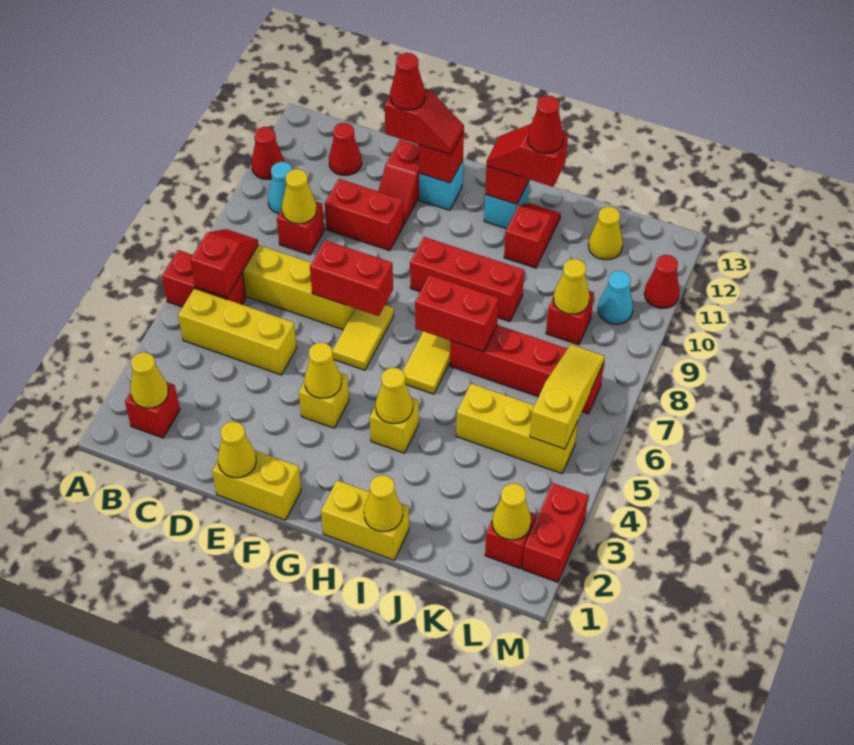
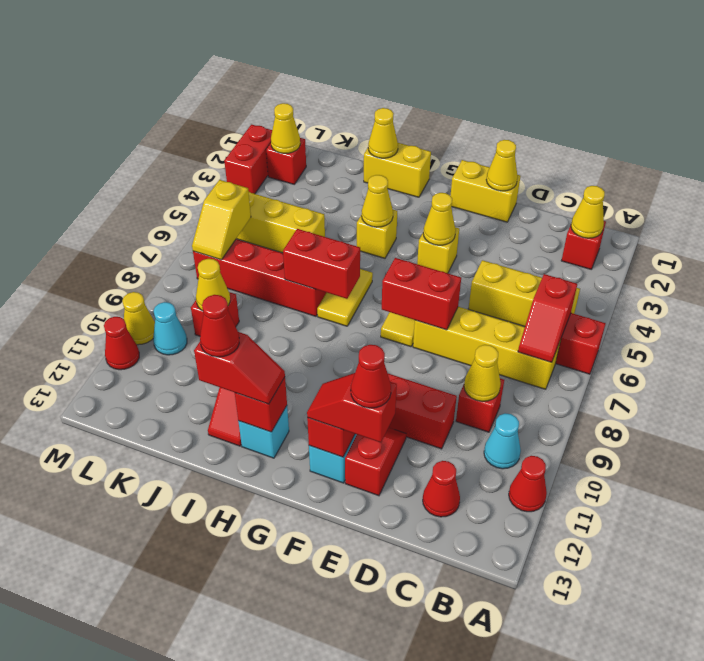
red 1x3 brick [410,237,524,322] -> none
yellow 1x1 cone [588,206,623,260] -> yellow 1x1 cone moved to [122,292,155,345]
yellow 1x3 slope [530,345,605,449] -> yellow 1x2 slope [192,180,251,260]

